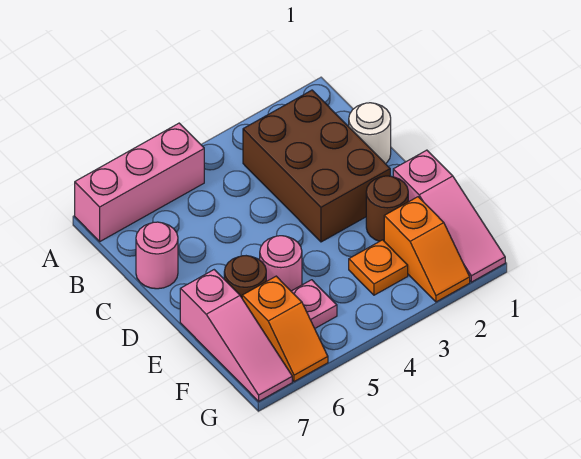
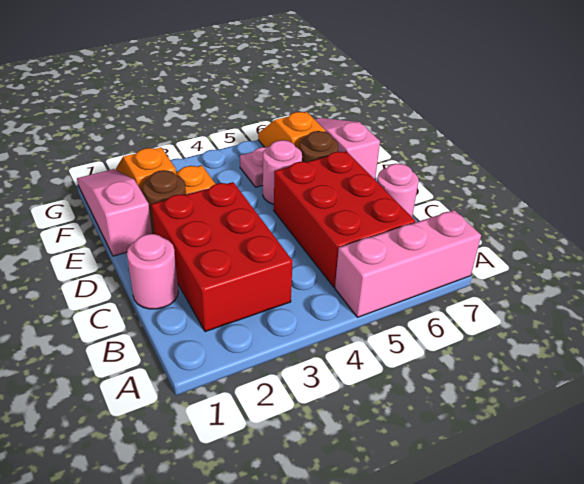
brown 2x3 brick [243,90,390,242] -> red 2x3 brick [151,182,293,332]
none -> red 2x3 brick [274,151,416,287]
white 1x1 round brick [349,103,391,164] -> pink 1x1 round brick [127,234,178,309]

